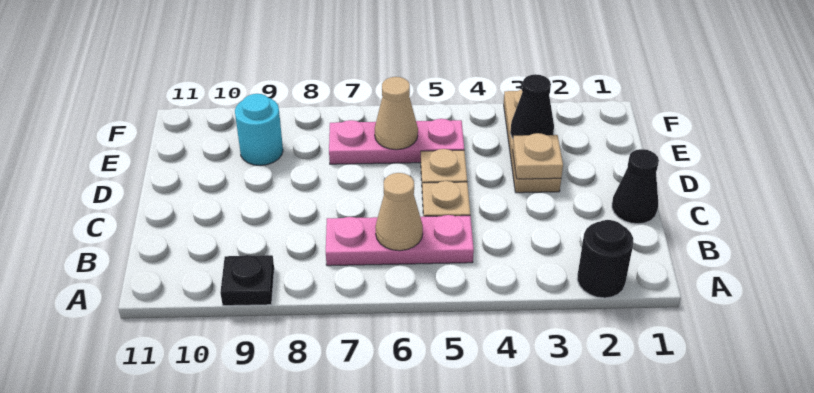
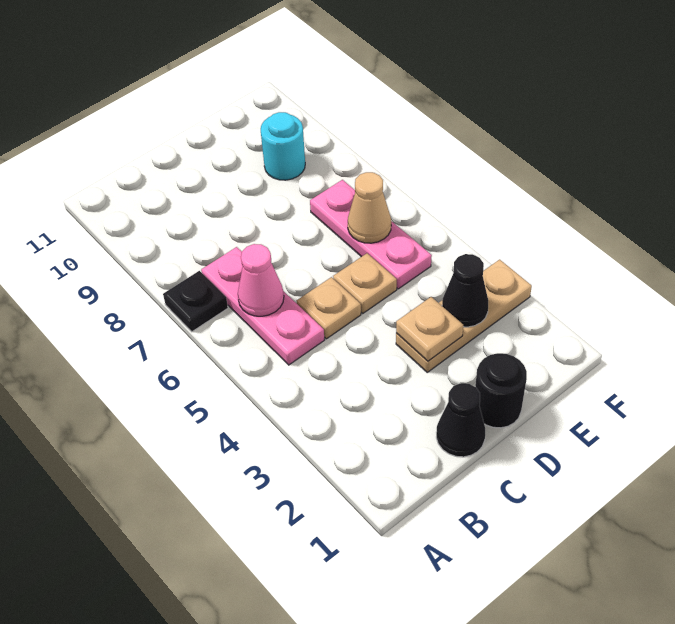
black 1x1 round brick [577,220,633,298] -> black 1x1 round brick moved to [475,353,527,428]
black 1x1 plate [220,255,274,306] -> black 1x1 plate moved to [163,271,228,332]
tan 1x1 cone [375,173,423,251] -> pink 1x1 cone [238,244,284,316]

